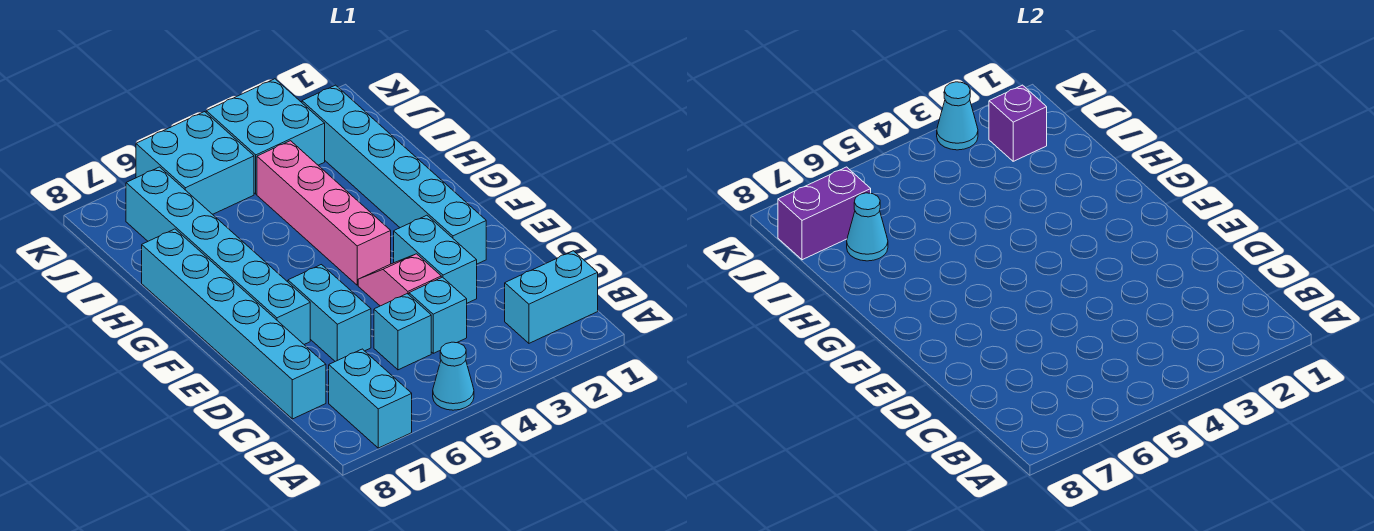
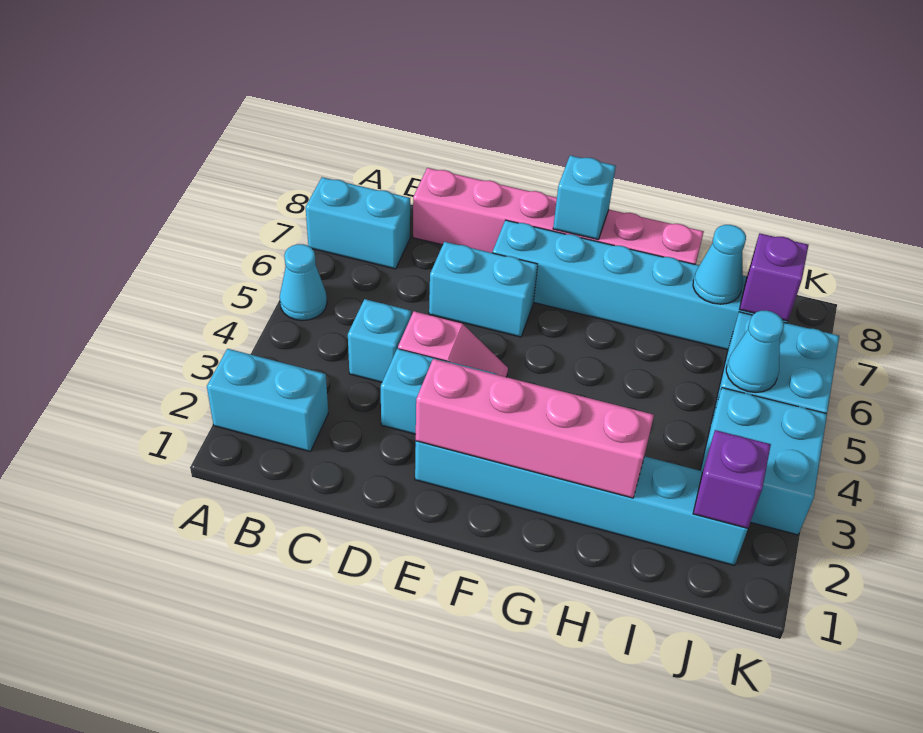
cyan 1x2 brick [505,251,598,343] -> cyan 1x2 brick turned to [207,349,328,452]
cyan 1x1 brick [374,294,431,370] -> cyan 1x1 brick moved to [553,155,616,239]
cyan 1x6 brick [142,229,326,419] -> pink 1x6 brick [413,168,704,264]
pink 1x4 brick [257,141,391,285] -> pink 1x4 brick moved to [416,359,654,498]
purple 1x2 brick [778,167,871,260] -> purple 1x1 brick [740,233,808,321]
cyan 1x1 cone [937,82,978,150] -> cyan 1x1 cone moved to [726,311,784,393]

